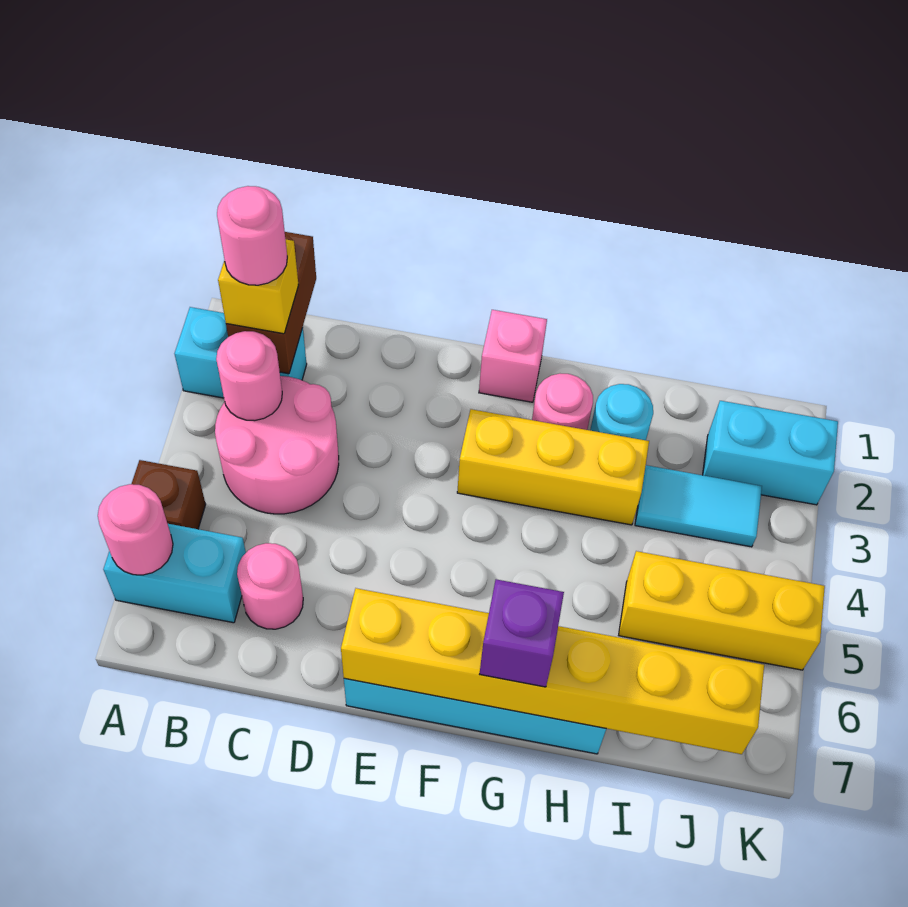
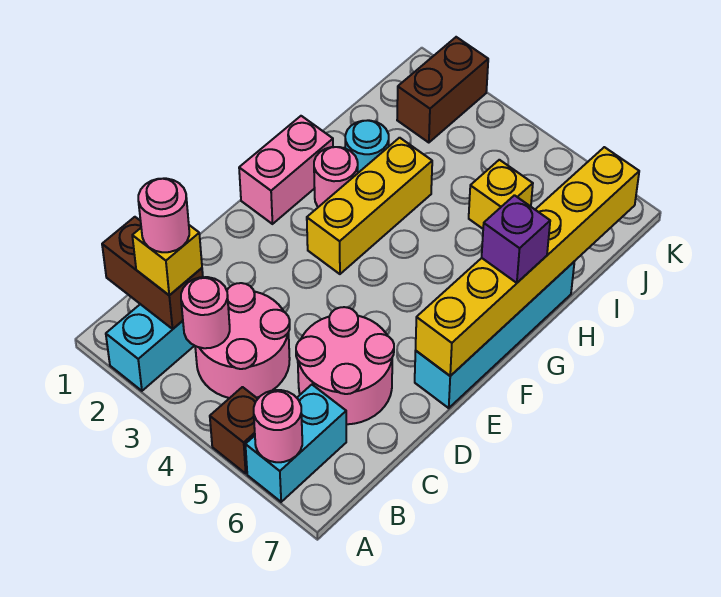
pink 1x1 round brick [237,543,303,629] -> pink 2x2 round brick [296,307,394,424]
pink 1x1 brick [479,310,547,402] -> pink 1x2 brick [239,116,333,224]
cyan 1x2 tile [635,465,762,547] -> none
yellow 1x3 brick [619,551,825,670] -> yellow 1x1 brick [469,160,533,229]
cyan 1x2 brick [703,401,838,505] -> brown 1x2 brick [397,37,488,143]

